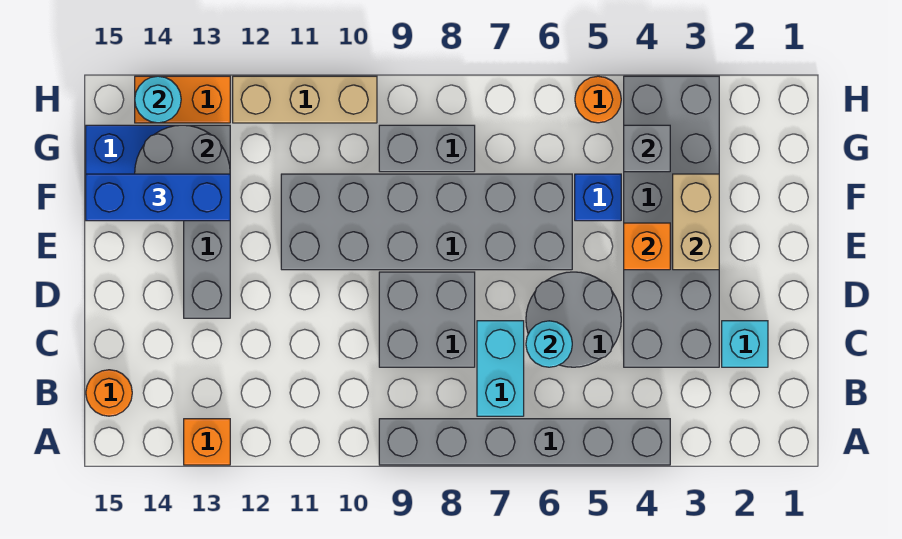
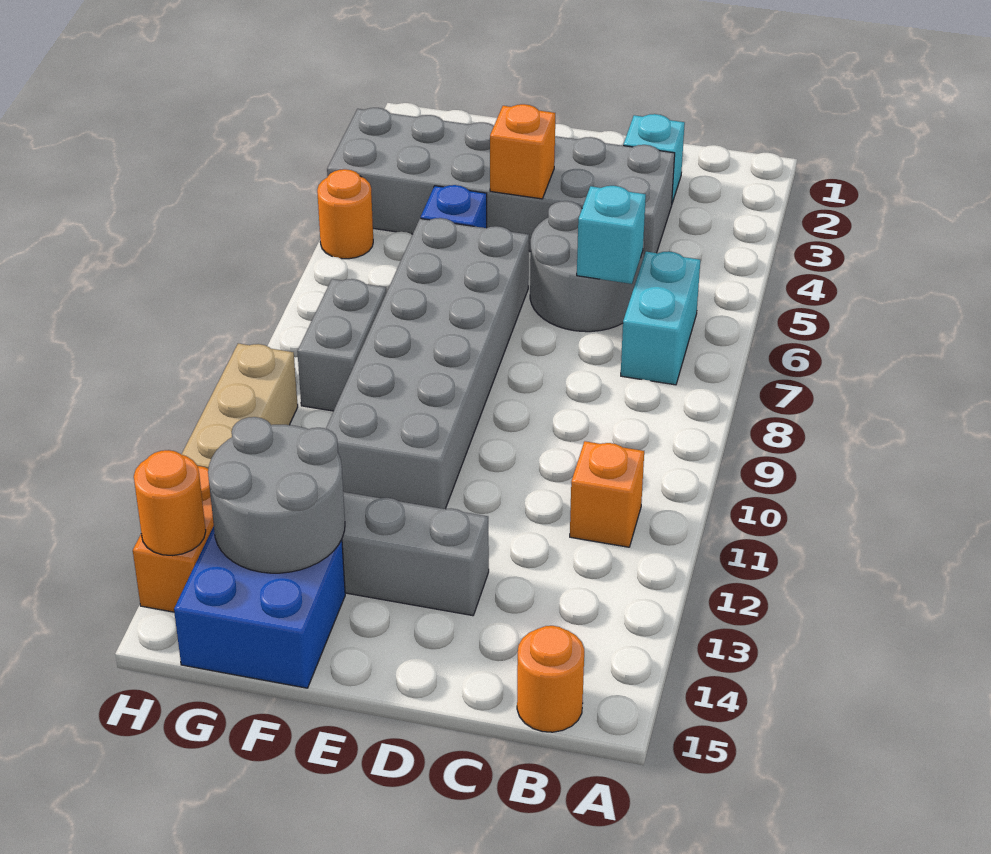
grey 1x6 brick [379,419,670,465] -> none
orange 1x1 brick [184,419,230,465] -> orange 1x1 brick moved to [570,441,644,547]
cyan 1x2 brick [477,321,524,416] -> cyan 1x2 brick turned to [621,251,700,385]
cyan 1x1 round brick [526,321,572,367] -> cyan 1x1 brick [577,186,646,284]
grey 2x2 brick [379,272,475,367] -> none
tan 1x2 brick [673,174,719,270] -> none
blue 1x3 brick [86,174,230,221] -> none
grey 1x1 brick [624,125,670,172] -> none
cyan 1x1 round brick [135,76,181,123] -> orange 1x1 round brick [134,450,206,556]

